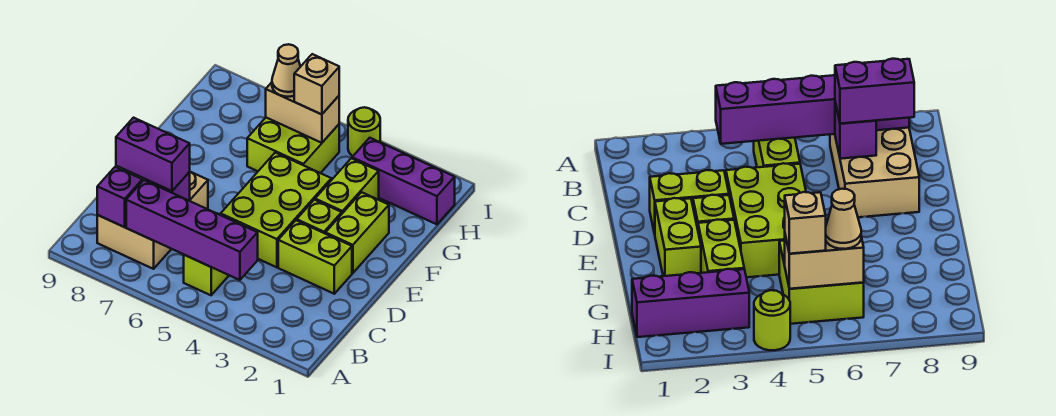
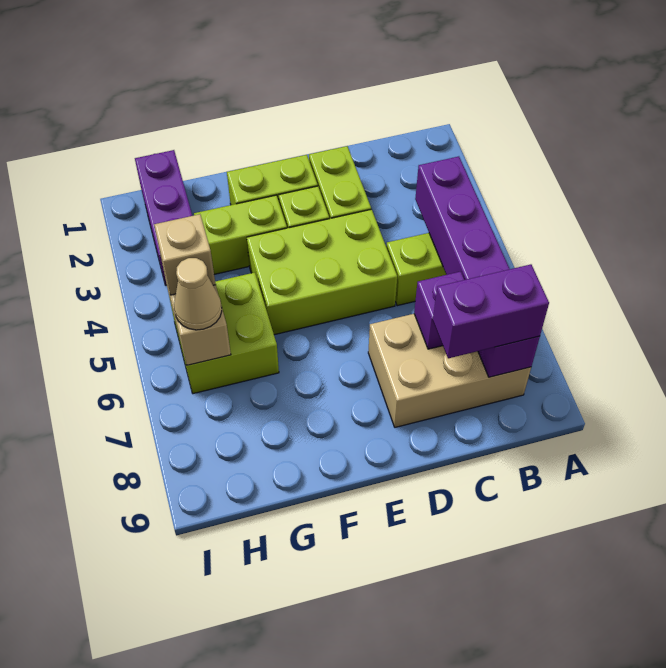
purple 1x2 brick [116,118,190,191] -> purple 1x2 brick turned to [433,264,549,358]
lime 1x1 round brick [348,107,380,156] -> none

